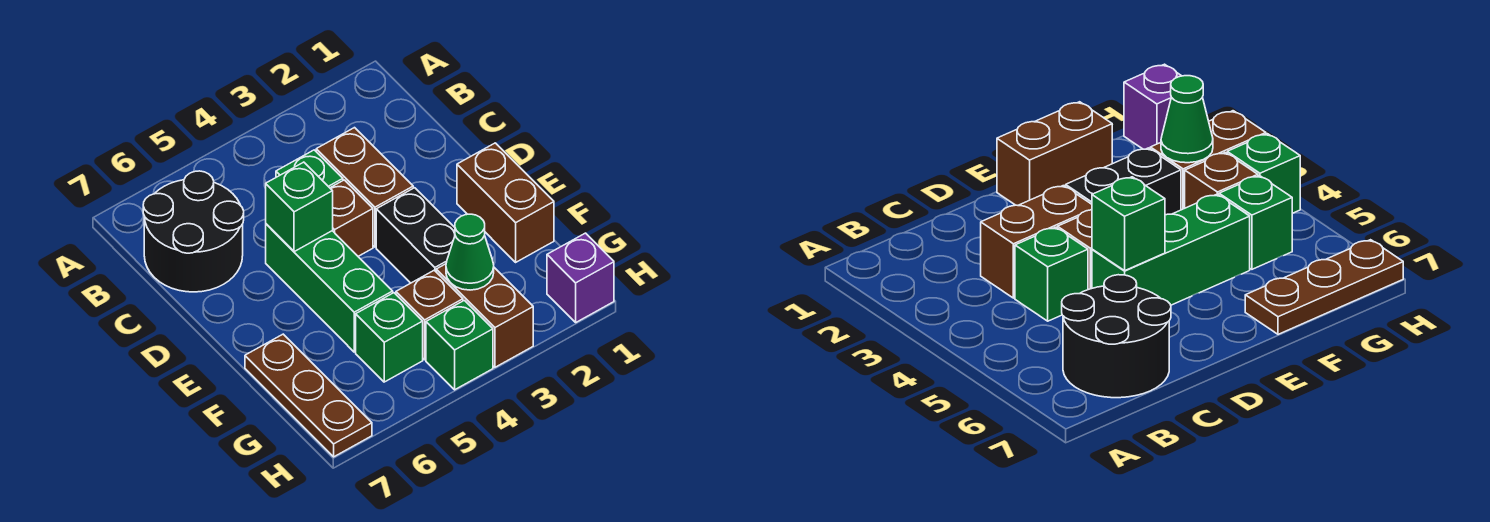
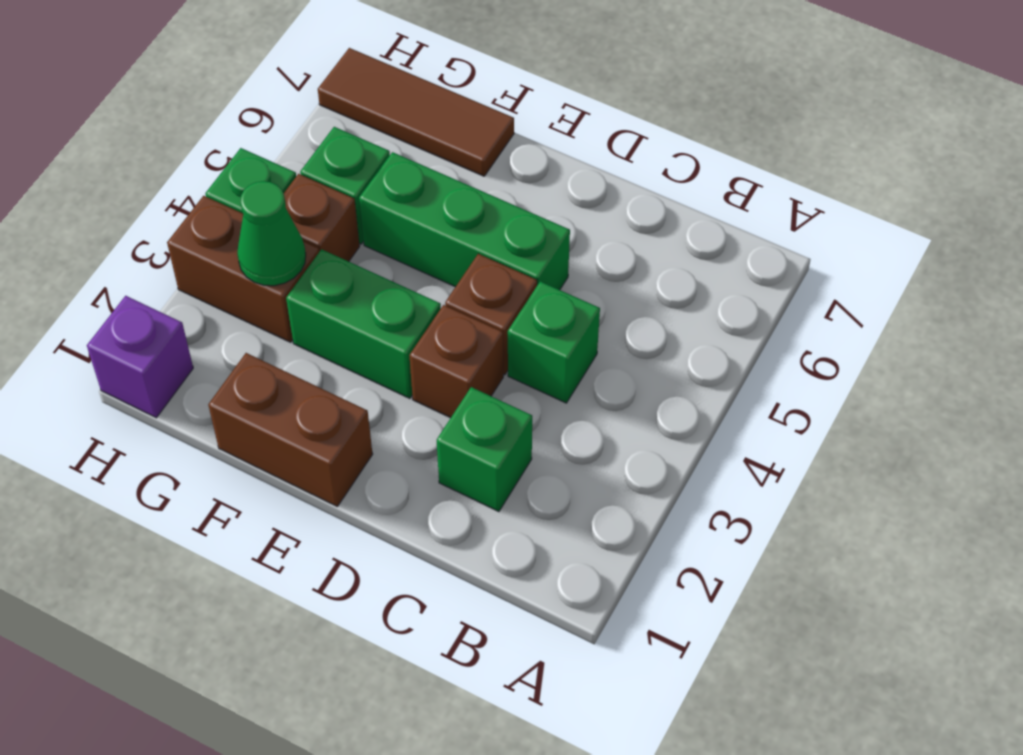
black 2x2 round brick [143,171,244,292] -> none
brown 1x2 brick [316,128,413,247] -> brown 1x1 brick [409,305,503,418]
green 1x1 brick [266,162,333,252] -> green 1x1 brick moved to [437,387,532,512]
black 1x2 brick [376,188,455,283] -> green 1x2 brick [286,249,441,398]
brown 1x3 plate [245,334,372,457] -> brown 1x3 tile [318,48,514,176]

